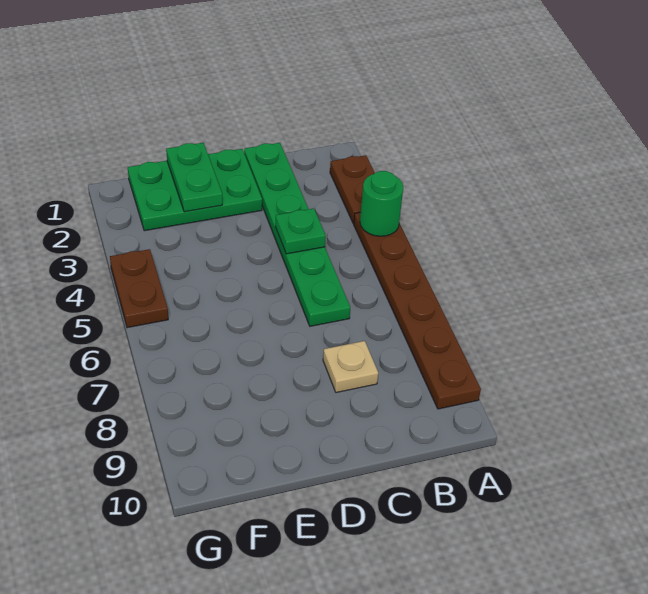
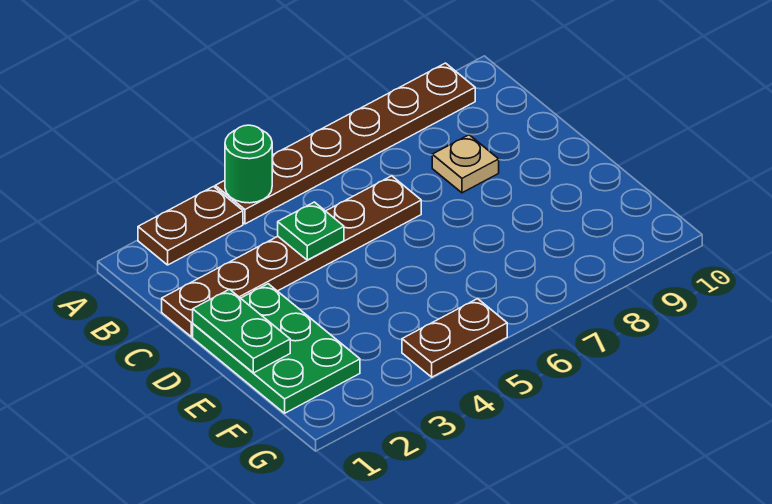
green 1x6 plate [244,143,350,326] -> brown 1x6 plate [162,176,421,337]
green 1x2 plate [166,143,222,212] -> green 1x2 plate turned to [193,289,290,373]

